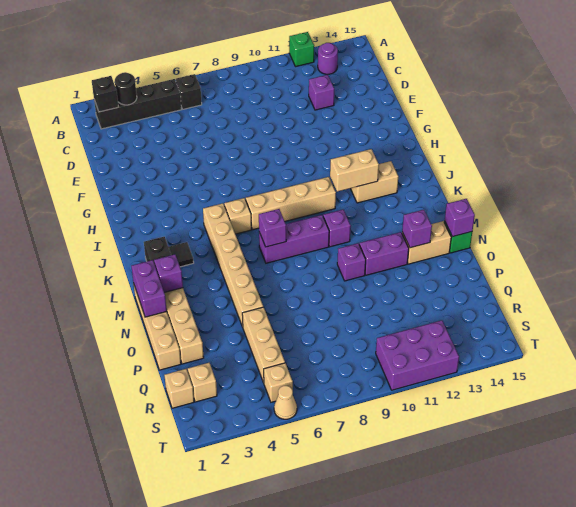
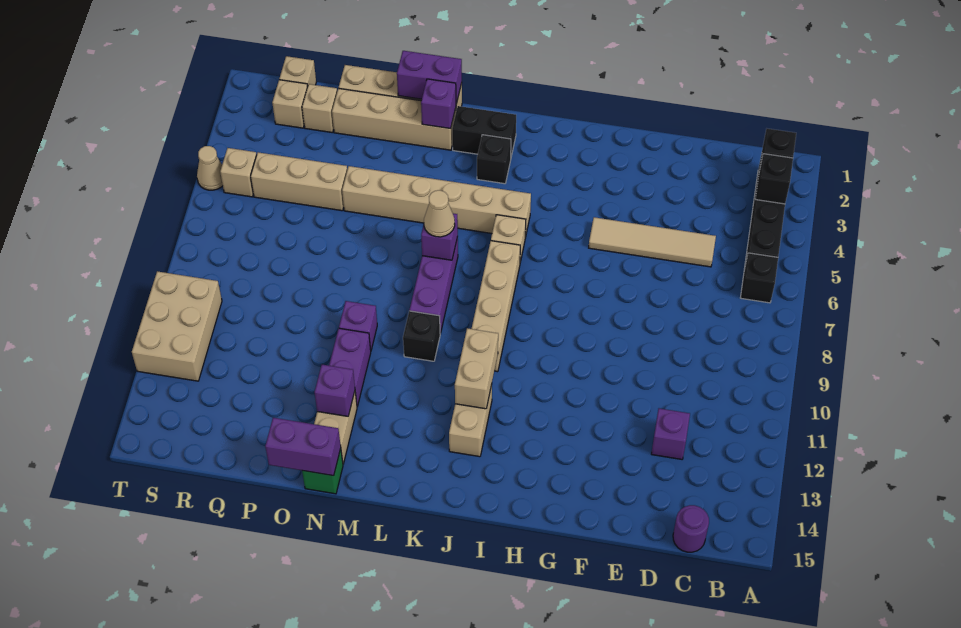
green 1x1 brick [289,32,314,67] -> none
black 1x1 round brick [115,72,137,105] -> black 1x1 brick [755,154,793,204]
purple 1x1 round brick [318,43,338,74] -> purple 1x1 round brick moved to [673,505,709,552]
none -> tan 1x4 tile [589,217,716,267]
black 1x1 tile [169,242,194,267] -> black 1x1 brick [477,135,511,184]
none -> tan 1x1 cone [424,190,455,237]
purple 1x1 brick [323,210,351,247] -> black 1x1 brick [403,311,440,361]
purple 1x1 brick [445,199,475,237] -> purple 1x2 brick [265,418,341,476]
none -> tan 1x1 brick [302,84,337,133]
purple 2x3 brick [376,320,459,390] -> tan 2x3 brick [132,271,222,381]

